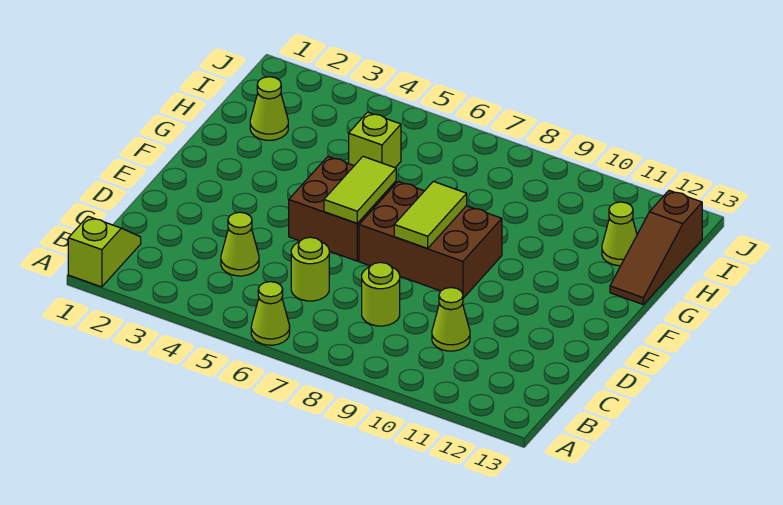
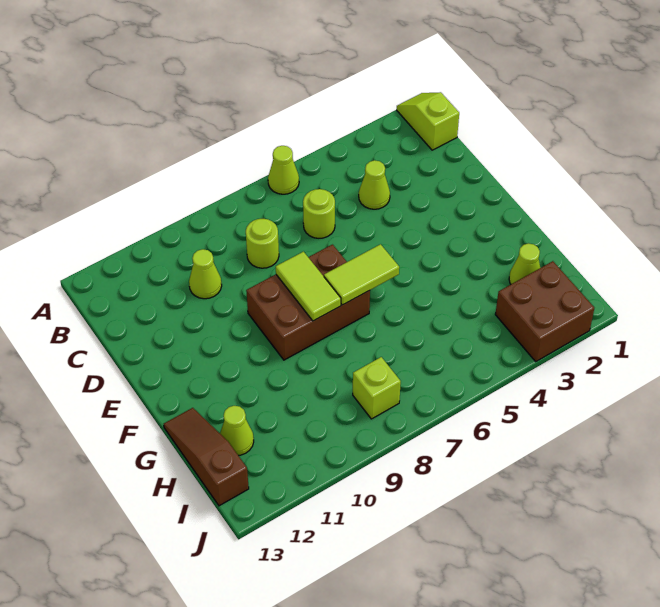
lime 1x2 slope [68,216,141,287] -> lime 1x2 slope turned to [397,92,459,150]
brown 2x2 brick [289,157,396,261] -> brown 2x2 brick moved to [495,261,594,361]
lime 1x2 tile [324,156,396,223] -> lime 1x2 tile turned to [324,244,399,305]
lime 1x1 brick [349,112,401,168] -> lime 1x1 brick moved to [353,357,401,419]

